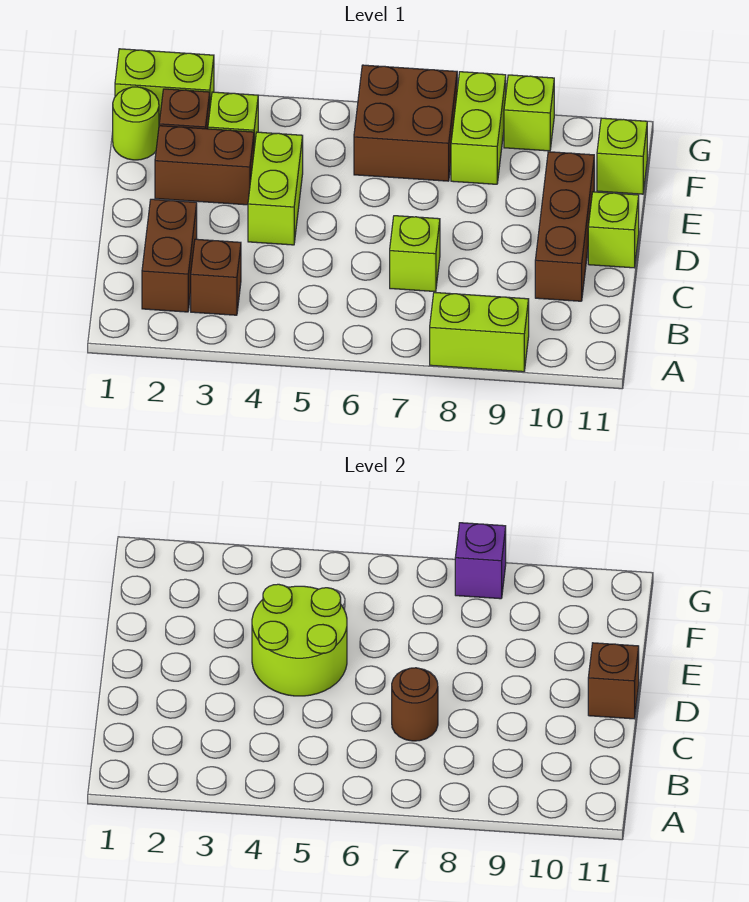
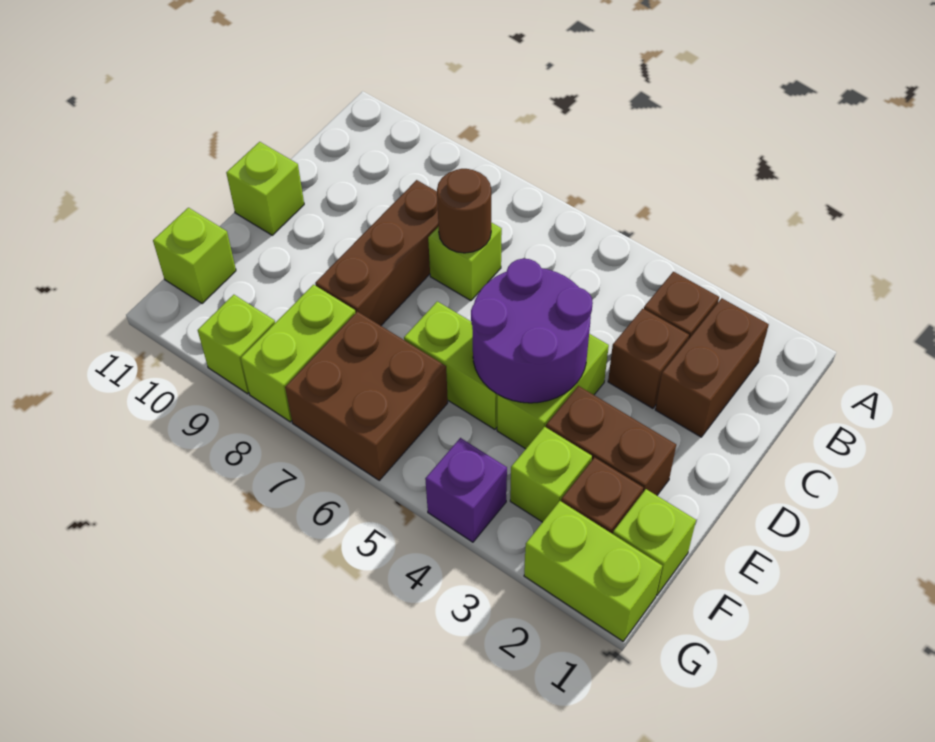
lime 1x2 brick [430,292,529,372] -> lime 1x2 brick moved to [404,301,498,429]
brown 1x3 brick [535,152,594,301] -> brown 1x3 brick moved to [315,180,438,326]
lime 2x2 round brick [252,584,347,696] -> purple 2x2 round brick [471,259,593,403]
brown 1x1 brick [588,643,639,719] -> brown 1x1 brick moved to [608,309,689,408]
lime 1x1 round brick [113,87,159,160] -> lime 1x1 brick [613,489,696,595]
purple 1x1 brick [455,523,506,599] -> purple 1x1 brick moved to [425,438,507,542]

